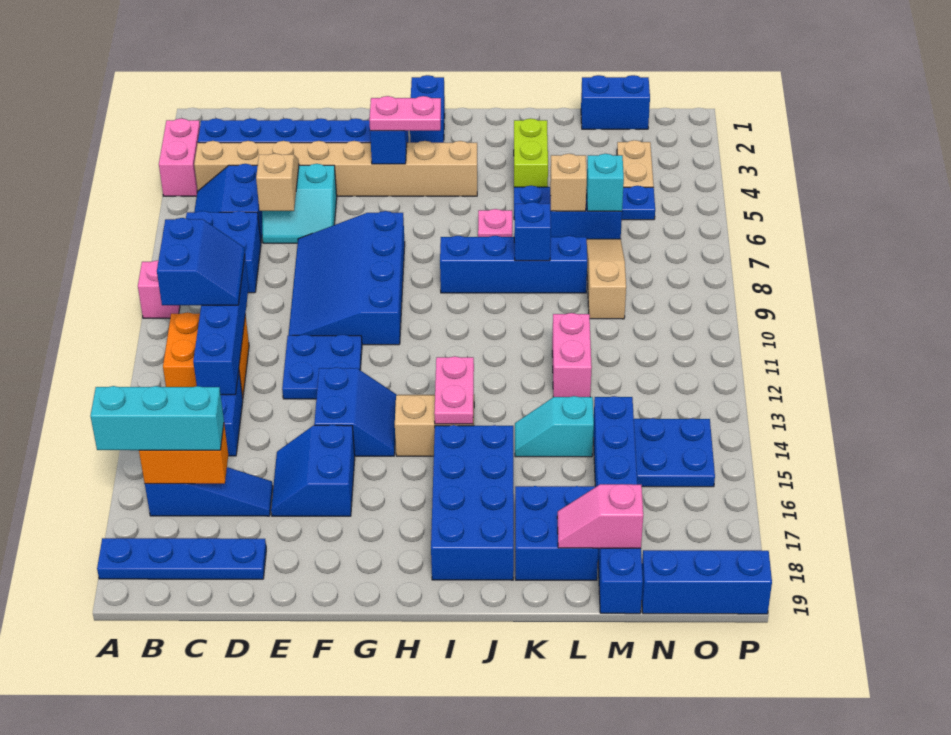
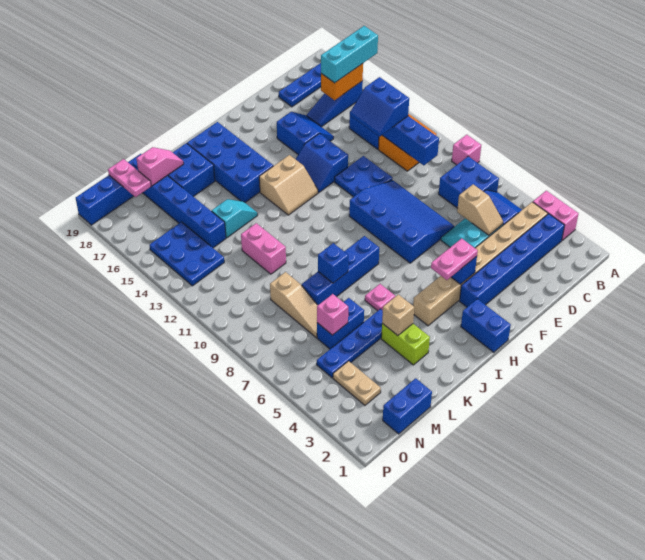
blue 2x2 slope [157,218,245,305] -> blue 2x2 slope moved to [350,77,409,137]
pink 1x2 plate [434,356,474,424] -> pink 1x2 plate moved to [108,159,151,197]
tan 1x1 brick [550,154,587,211] -> tan 1x1 brick moved to [382,295,414,336]
cyan 1x1 brick [586,154,624,211] -> pink 1x1 brick [317,294,348,335]
blue 2x2 plate [634,418,715,487] -> blue 2x3 plate [150,222,224,286]

